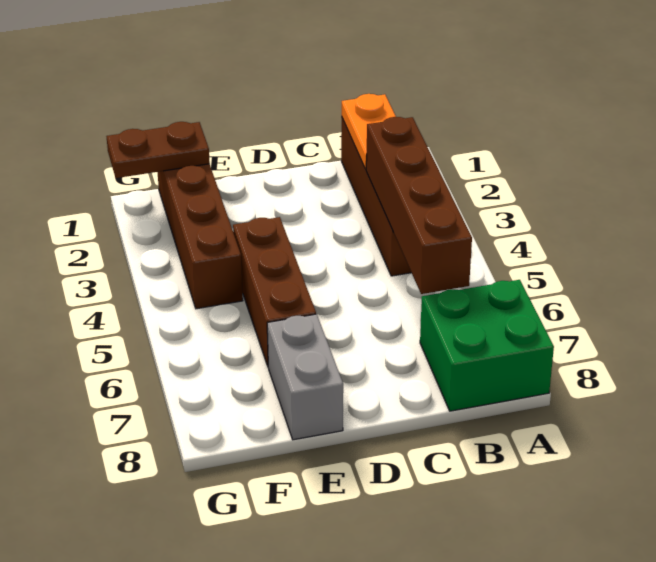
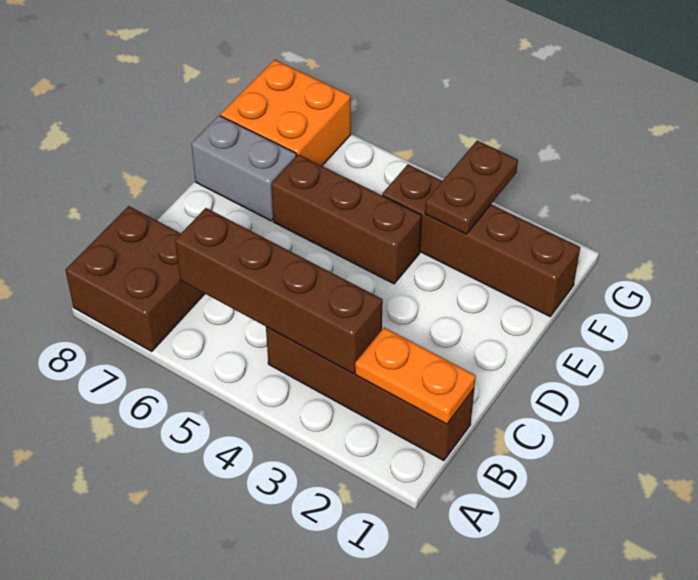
green 2x2 brick [420,280,554,411] -> brown 2x2 brick [65,206,205,351]
brown 1x2 plate [106,122,210,178] -> brown 1x2 plate moved to [425,141,518,234]
none -> orange 2x2 brick [220,60,351,166]

